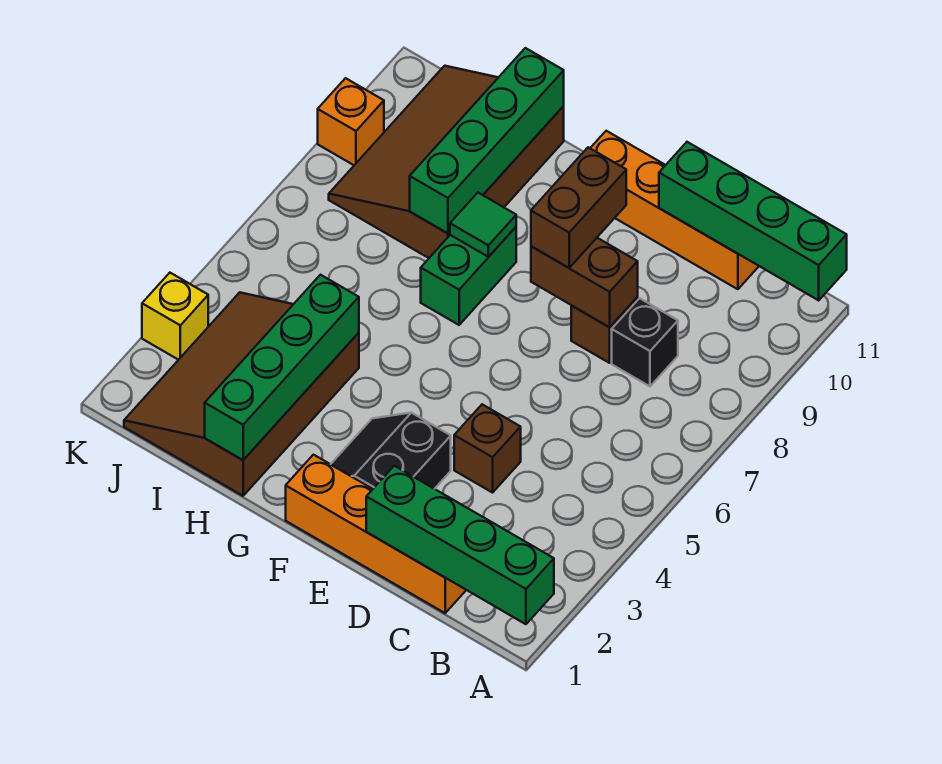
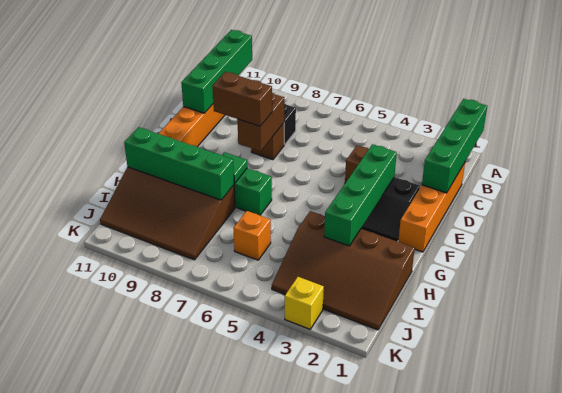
green 1x4 brick [205,275,359,460] -> green 1x4 brick turned to [324,144,397,246]
orange 1x1 brick [318,78,384,165] -> orange 1x1 brick moved to [234,211,271,260]

